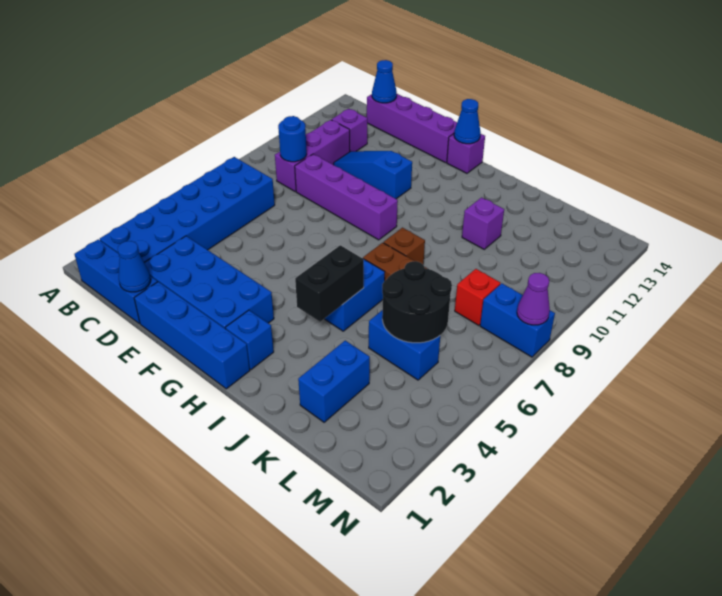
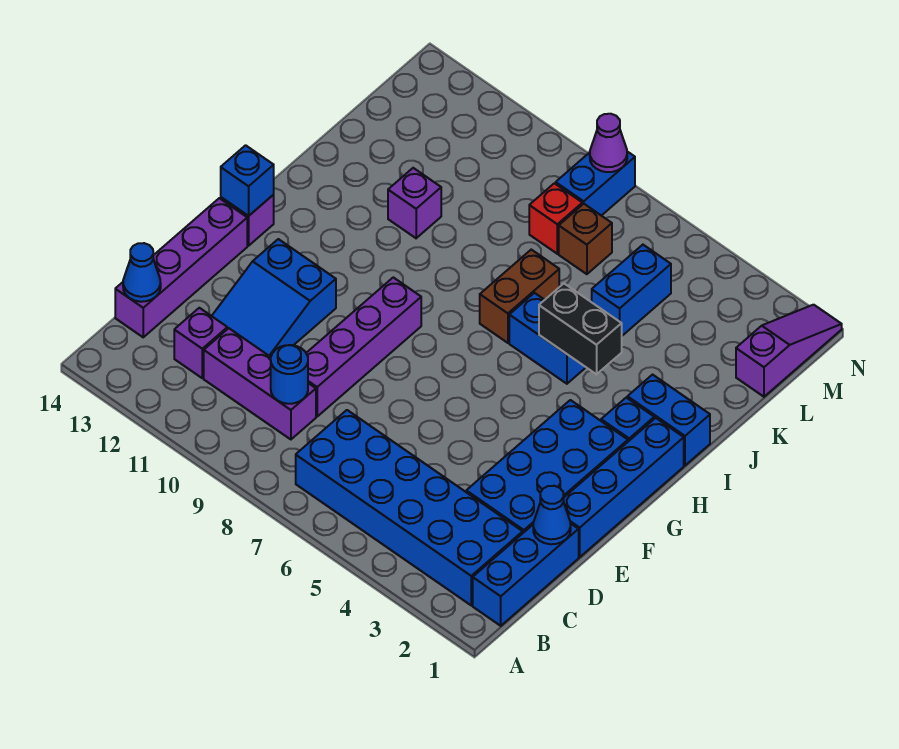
blue 1x3 slope [334,151,412,199] -> blue 2x3 slope [212,239,336,357]
blue 1x1 cone [454,99,481,144] -> blue 1x1 brick [221,145,274,216]
brown 1x1 brick [384,228,425,264] -> brown 1x1 brick moved to [559,204,612,274]
blue 1x2 brick [298,341,370,422] -> blue 1x2 brick moved to [627,375,710,465]
black 2x2 round brick [382,261,452,343] -> none
none -> purple 1x3 slope [736,305,842,397]

